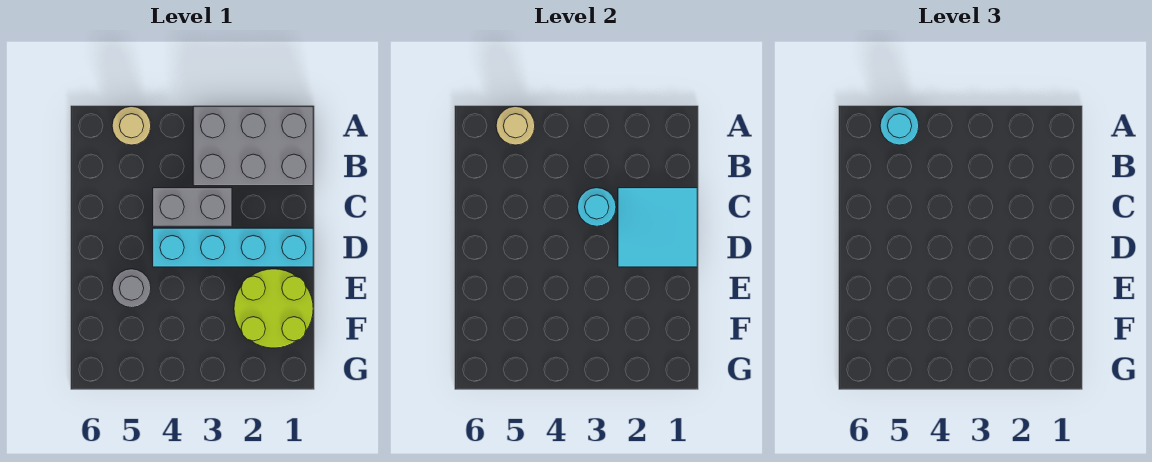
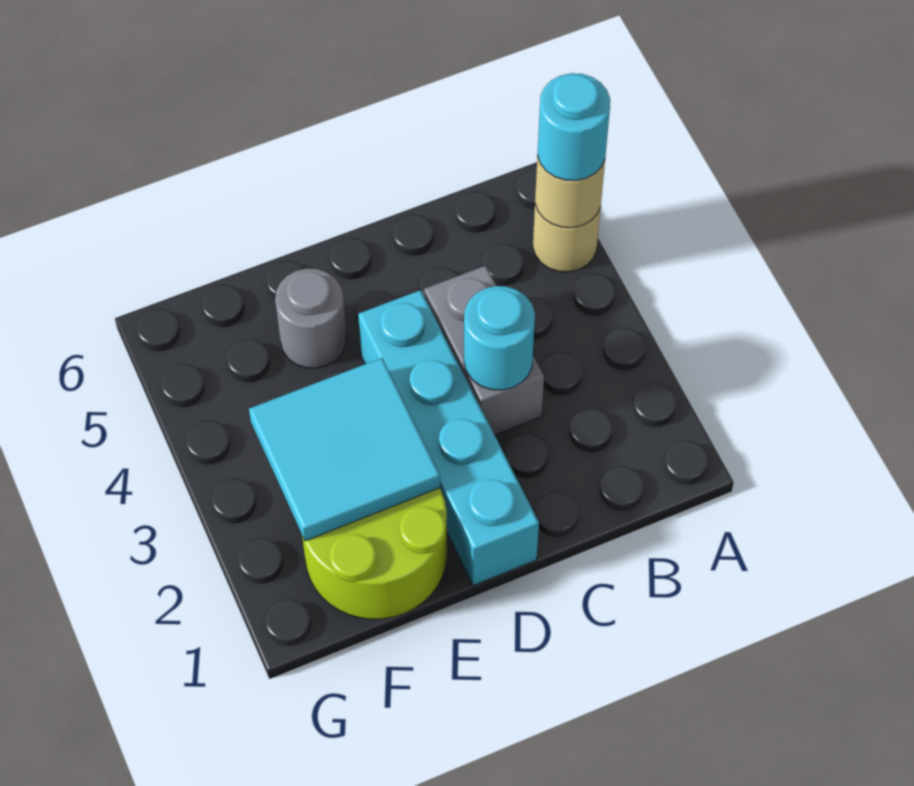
grey 2x3 brick [193,106,313,186] -> none
cyan 2x2 tile [618,188,697,267] -> cyan 2x2 tile moved to [249,358,440,541]

